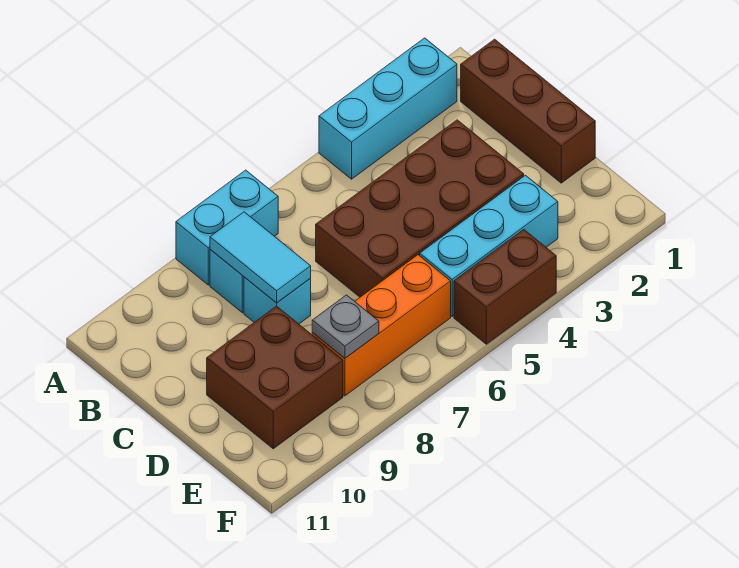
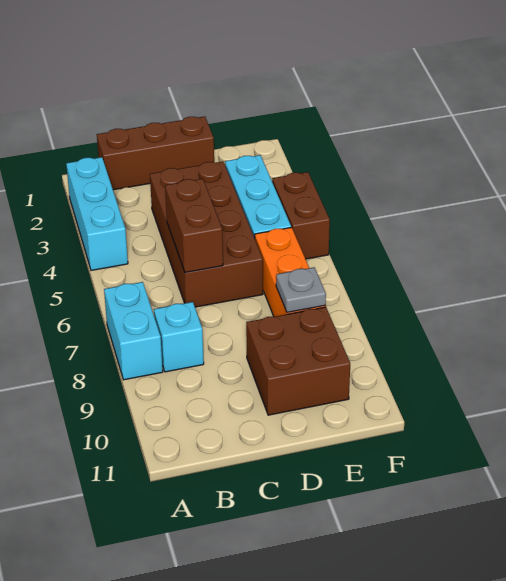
cyan 1x2 tile [210,212,311,303] -> none
none -> brown 1x2 brick [165,179,223,272]
cyan 1x1 brick [244,277,311,324] -> none

